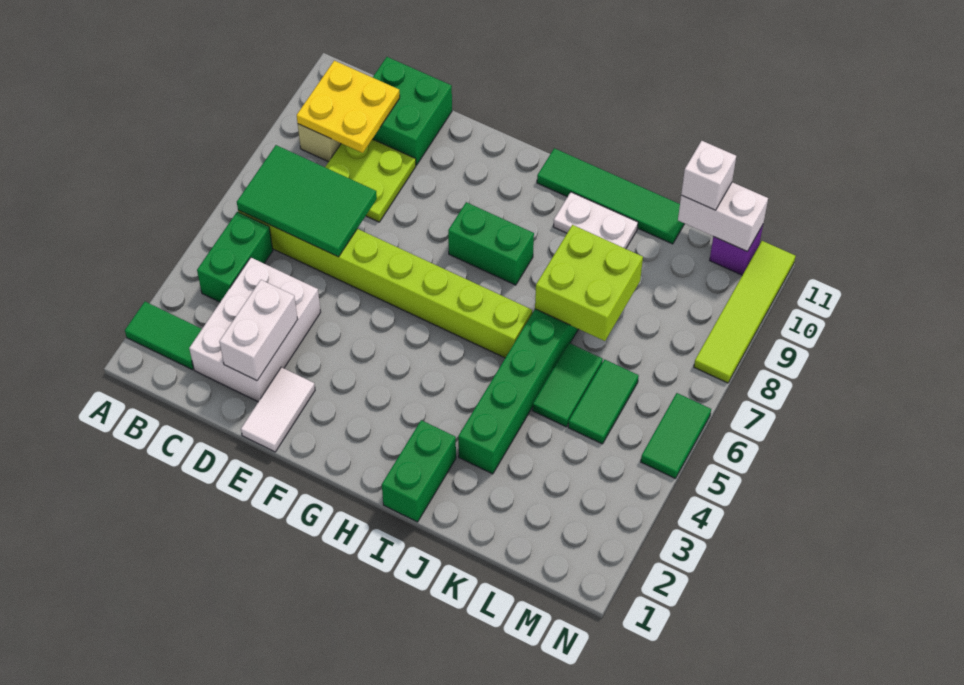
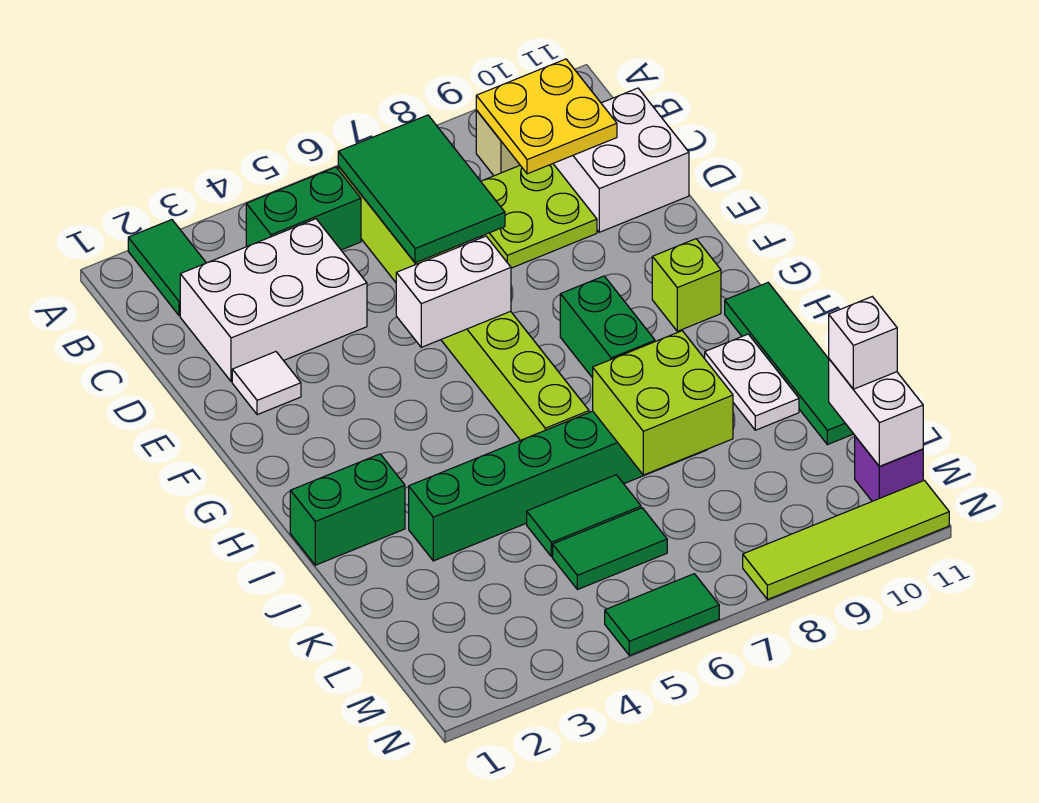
green 2x2 brick [373,57,452,165] -> white 2x2 brick [553,88,689,232]
white 1x2 brick [219,280,298,381] -> white 1x2 brick moved to [396,236,511,347]
white 1x2 tile [241,367,315,452] -> white 1x1 tile [232,352,301,415]
none -> lime 1x1 brick [652,239,721,331]

